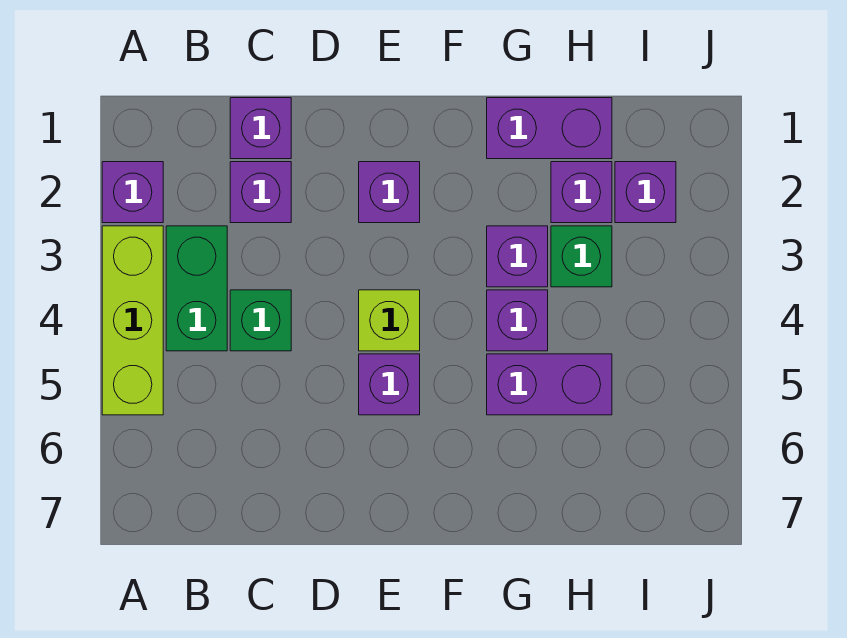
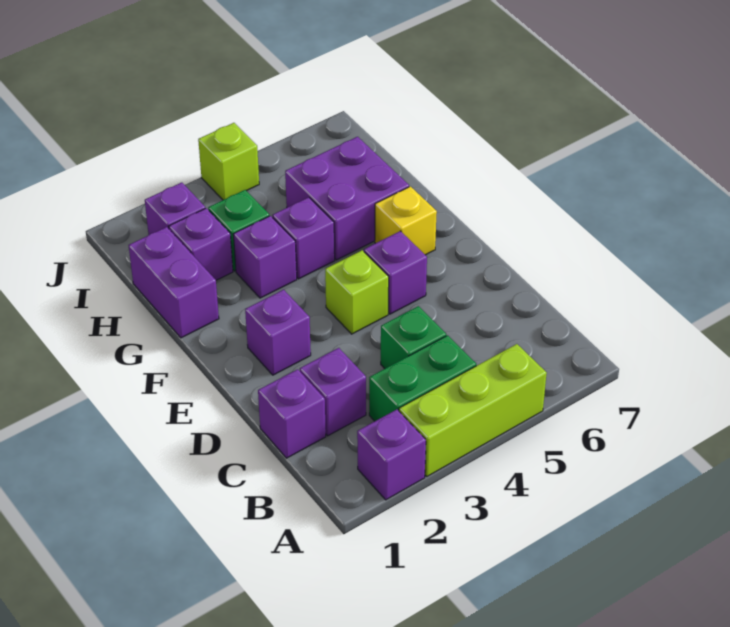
none -> yellow 1x1 brick [375,186,437,255]
purple 1x2 brick [487,354,612,415] -> purple 2x2 brick [285,137,409,260]
none -> lime 1x1 brick [198,123,259,200]

